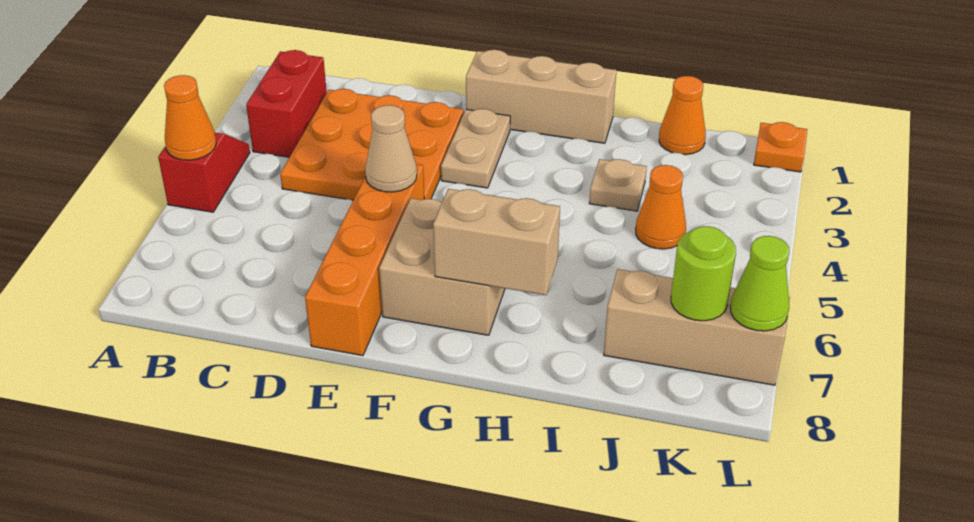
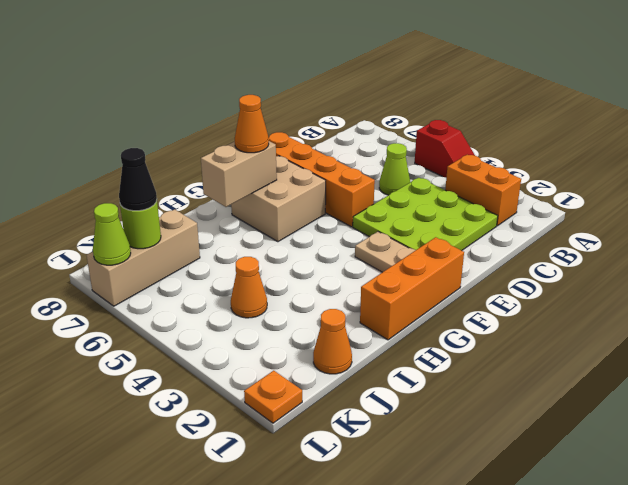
orange 1x1 cone [164,75,216,160] -> orange 1x1 cone moved to [235,95,269,153]
red 1x2 brick [246,50,327,157] -> orange 1x2 brick [445,155,521,226]
orange 3x3 plate [280,88,464,200] -> lime 3x3 plate [353,178,498,251]
none -> lime 1x1 cone [379,143,410,195]
tan 1x1 cone [365,105,417,192] -> none
tan 1x3 brick [466,50,616,143] -> orange 1x3 brick [360,237,464,340]
tan 1x1 plate [589,159,647,211] -> none
none -> black 1x1 cone [119,148,157,211]

